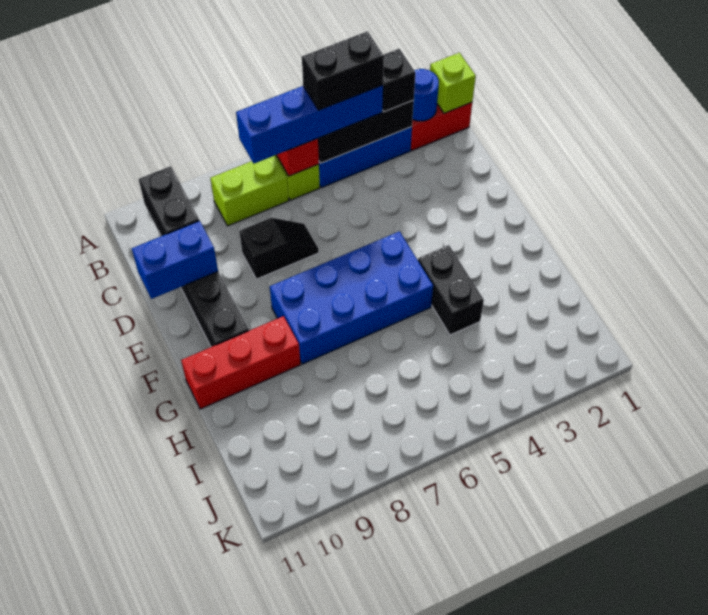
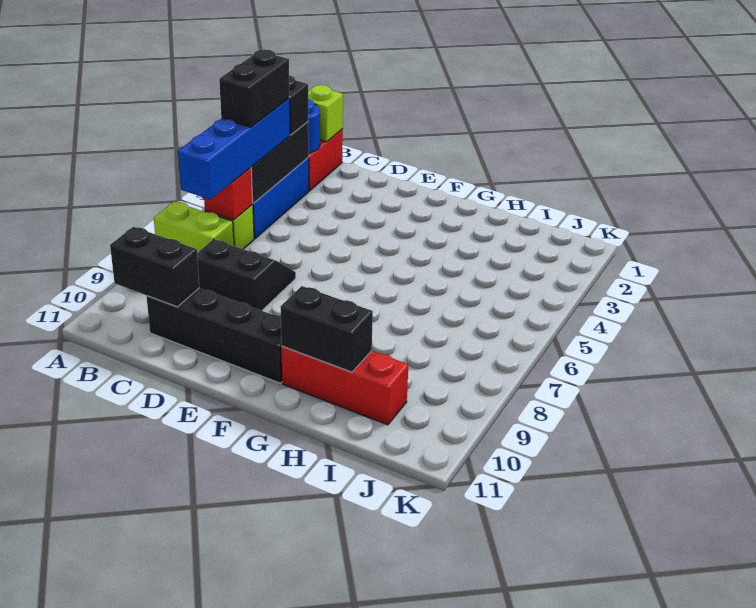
lime 1x2 brick [211,156,289,226] -> lime 1x2 brick turned to [154,202,234,253]
black 1x2 slope [239,218,319,279] -> black 2x2 slope [197,239,296,311]
blue 1x2 brick [132,221,218,299] -> none
blue 2x4 brick [270,231,433,364] -> none
black 1x2 brick [418,245,484,335] -> black 1x2 brick moved to [280,286,373,372]
red 1x3 brick [181,316,301,409] -> red 1x3 brick turned to [281,346,409,425]

